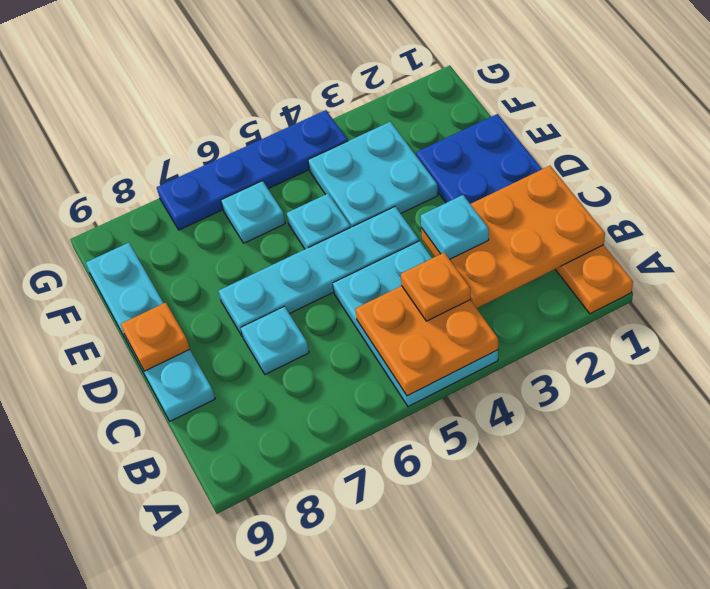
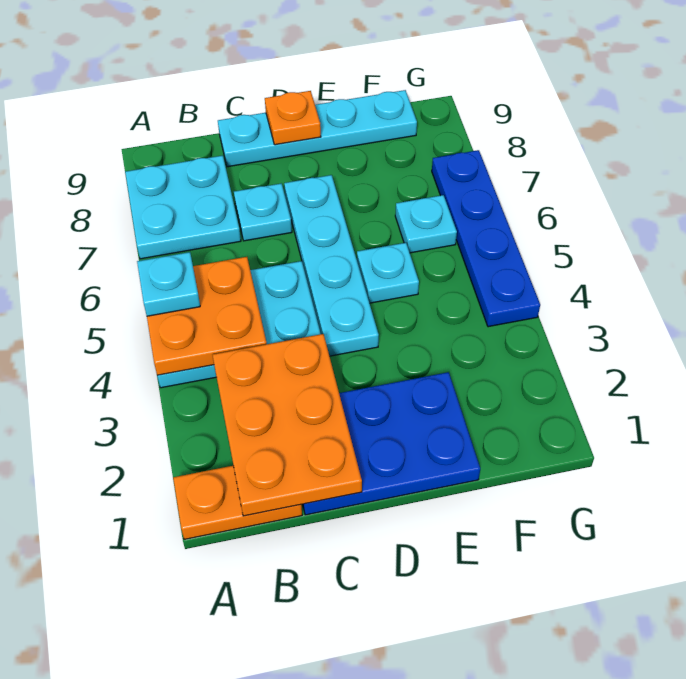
orange 1x1 plate [401,253,470,321] -> none
cyan 1x1 plate [421,195,489,259] -> cyan 1x1 plate moved to [137,252,200,316]
cyan 2x2 plate [308,122,438,227] -> cyan 2x2 plate moved to [125,156,241,259]

